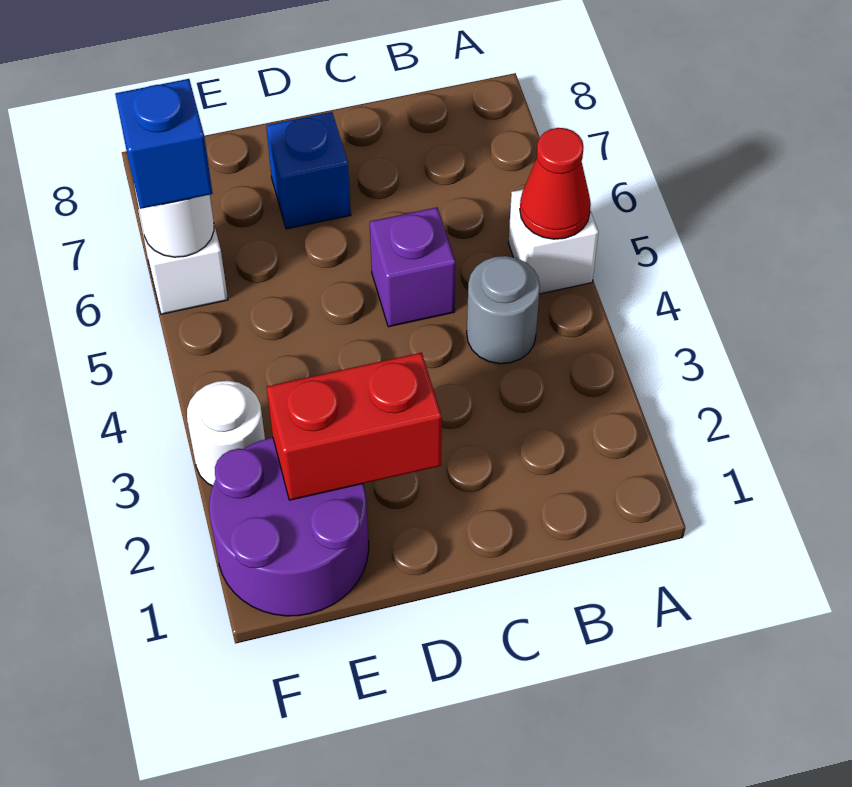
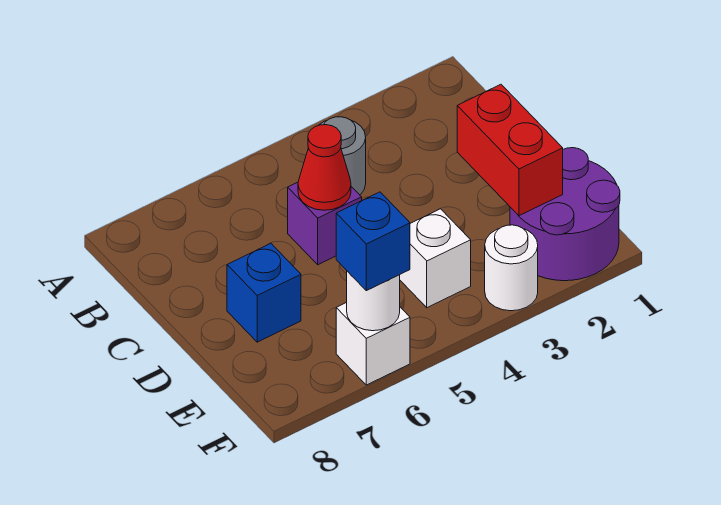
white 1x1 brick [508,189,598,294] -> white 1x1 brick moved to [400,209,471,308]
red 1x1 cone [520,128,591,239] -> red 1x1 cone moved to [298,125,351,210]

